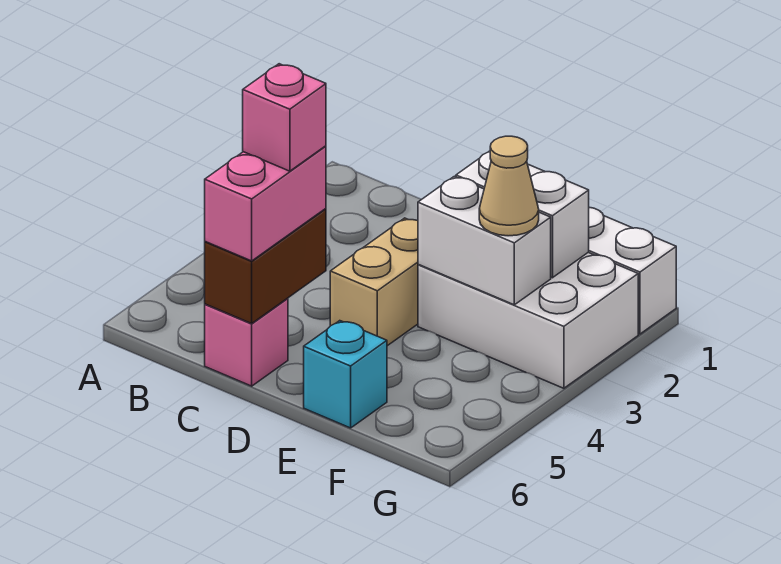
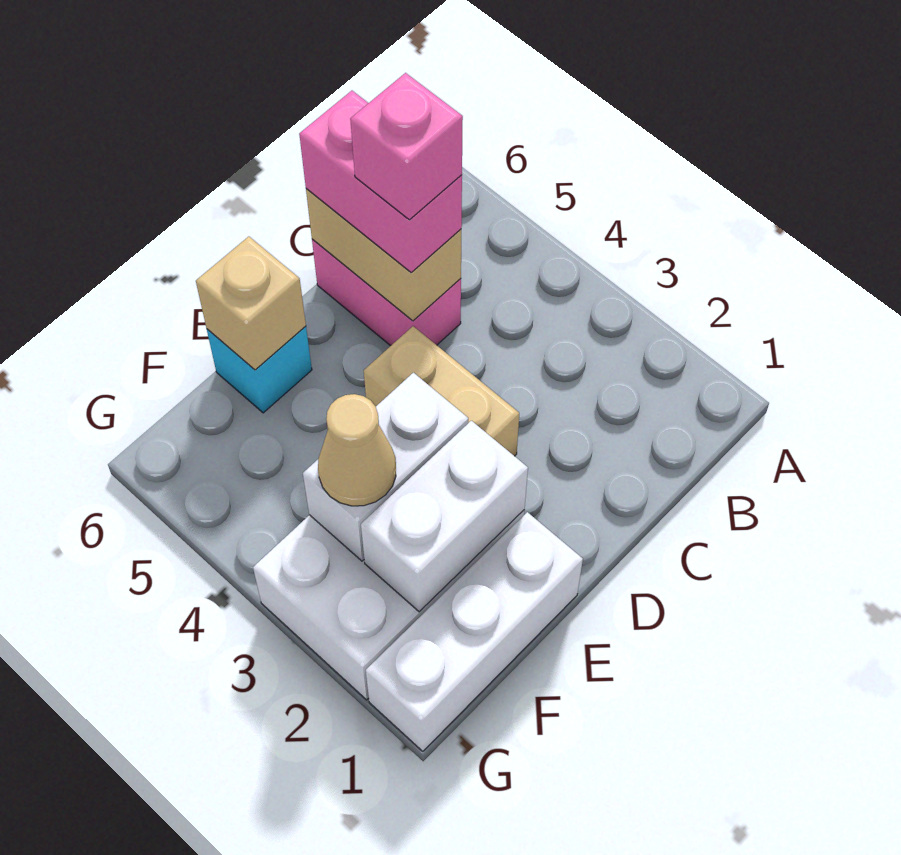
brown 1x2 brick [205,209,326,323] -> tan 1x2 brick [306,189,461,321]
pink 1x1 brick [205,298,288,386] -> pink 1x2 brick [312,239,461,346]
none -> tan 1x1 brick [196,237,306,370]

